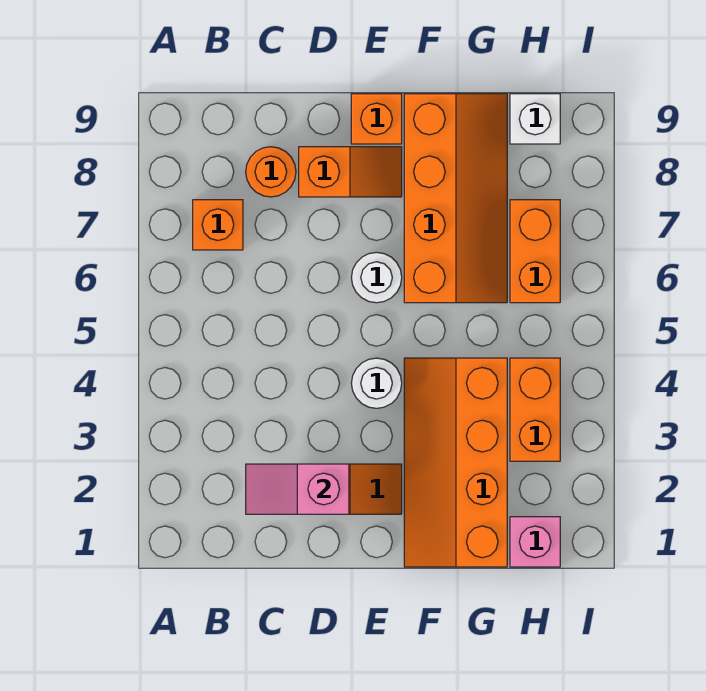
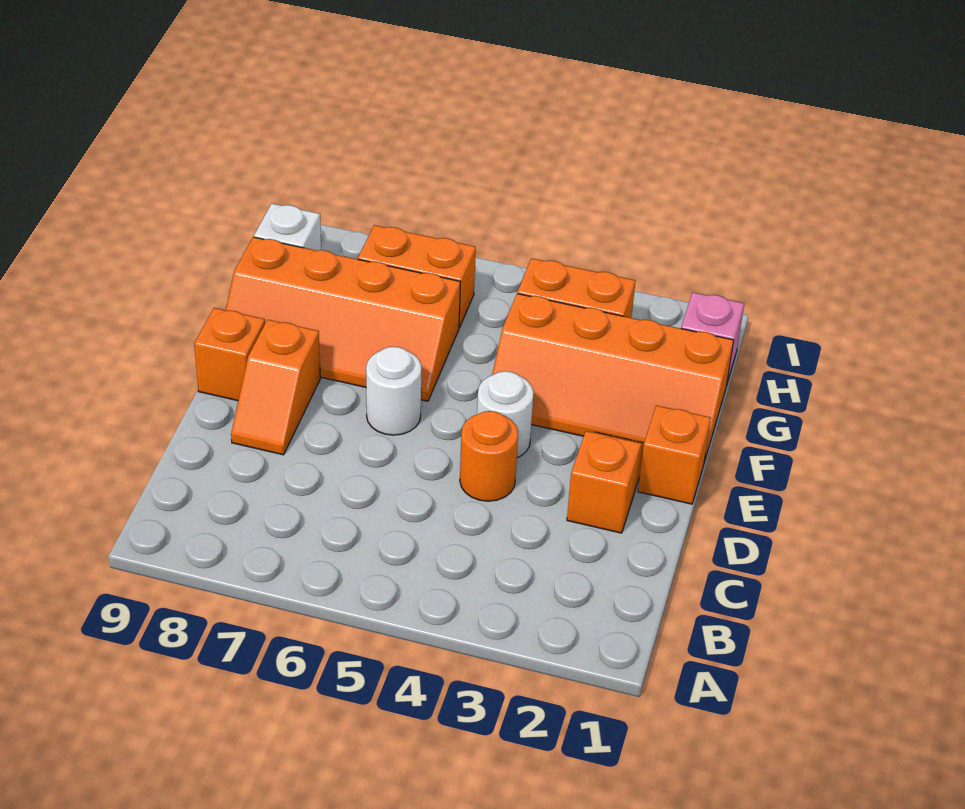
orange 1x1 brick [193,200,243,250] -> orange 1x1 brick moved to [638,405,711,504]
pink 1x2 slope [246,464,349,514] -> none
orange 1x1 round brick [246,147,296,197] -> orange 1x1 round brick moved to [460,411,518,501]
orange 1x2 slope [299,147,402,197] -> orange 1x2 slope turned to [231,320,320,455]
orange 2x4 slope [404,94,507,303] -> orange 2x4 slope turned to [226,237,461,401]

